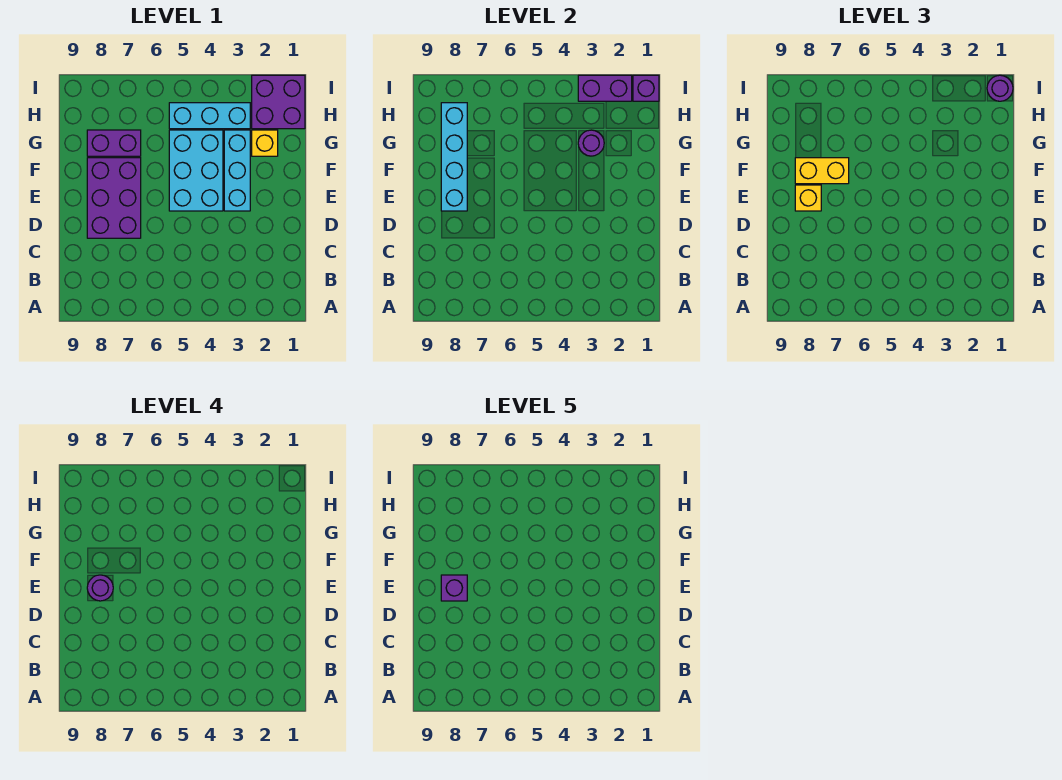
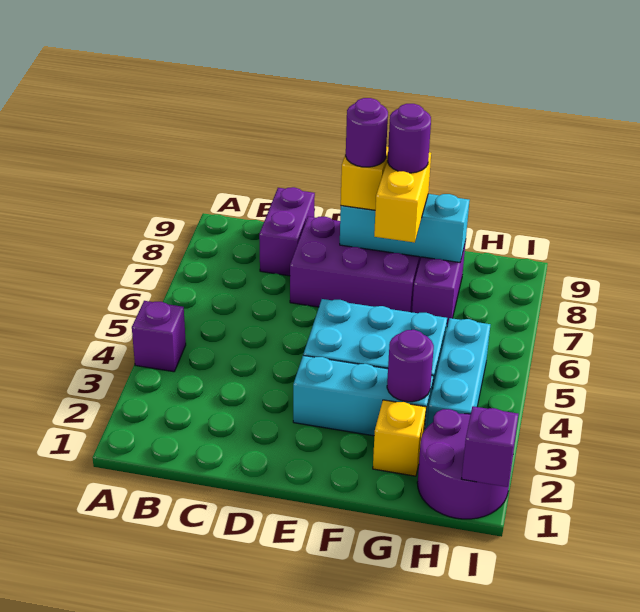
cyan 1x4 brick [441,103,467,211] -> cyan 1x3 brick [340,194,469,262]
purple 1x1 brick [441,575,467,601] -> purple 1x1 brick moved to [132,301,186,372]
purple 2x2 brick [252,75,305,129] -> purple 2x2 round brick [417,409,512,519]
purple 1x1 round brick [987,75,1013,101] -> purple 1x1 round brick moved to [388,104,431,173]
purple 1x2 brick [578,75,632,101] -> purple 1x2 brick moved to [259,187,315,276]

